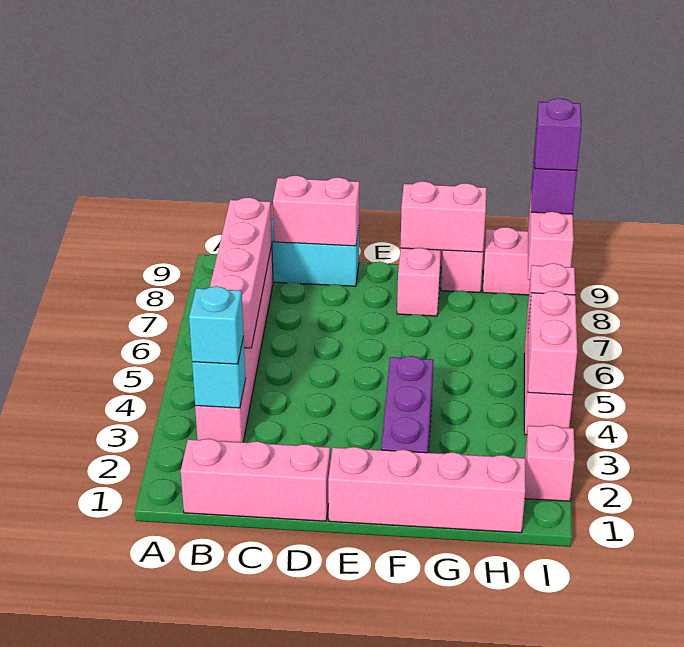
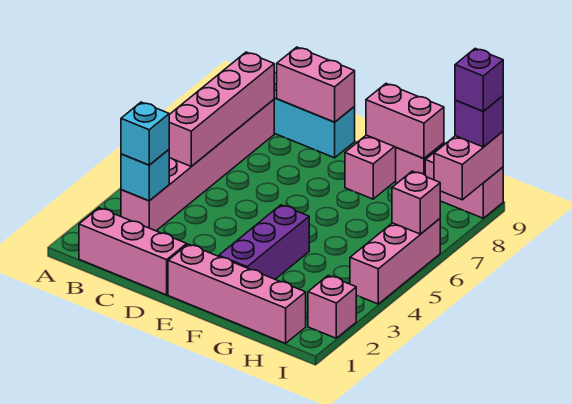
pink 1x2 brick [528,291,577,395] -> none

